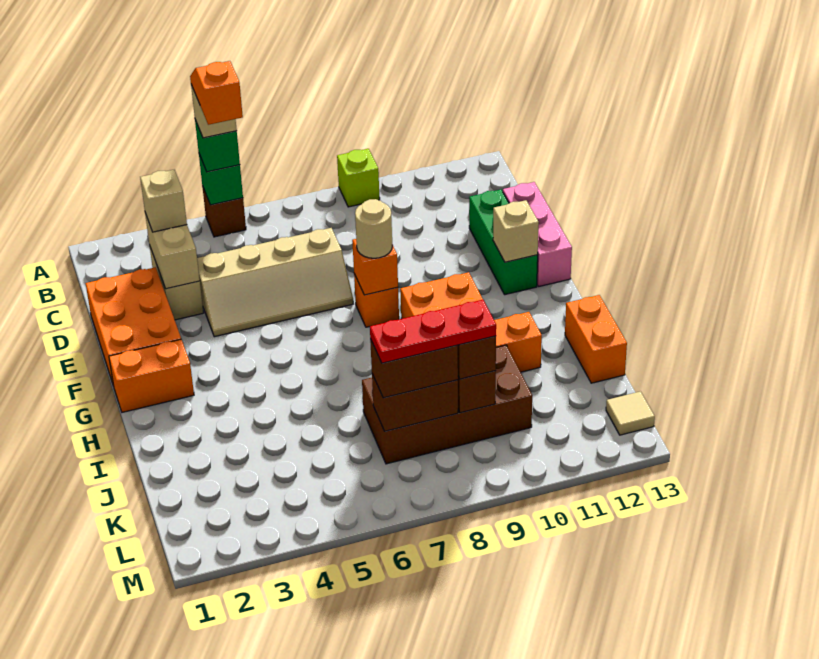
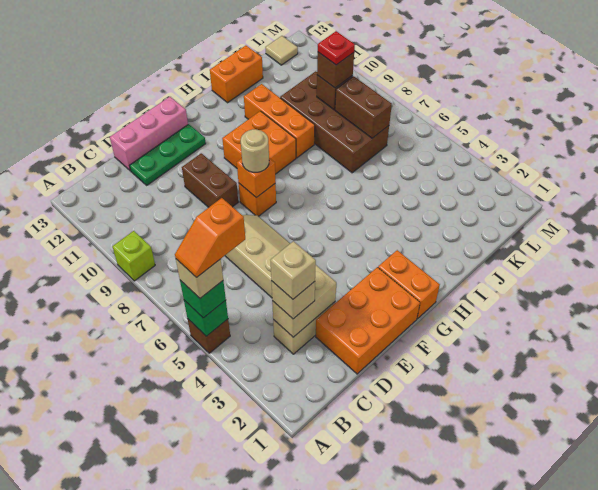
green 1x3 brick [469,190,538,295] -> green 1x3 plate [130,124,206,185]
tan 1x1 brick [493,200,539,262] -> tan 1x1 brick moved to [271,241,316,299]
brown 1x2 brick [370,339,458,398] -> brown 1x2 brick moved to [182,153,238,207]
red 1x3 plate [370,300,496,363] -> red 1x1 plate [318,31,355,65]

